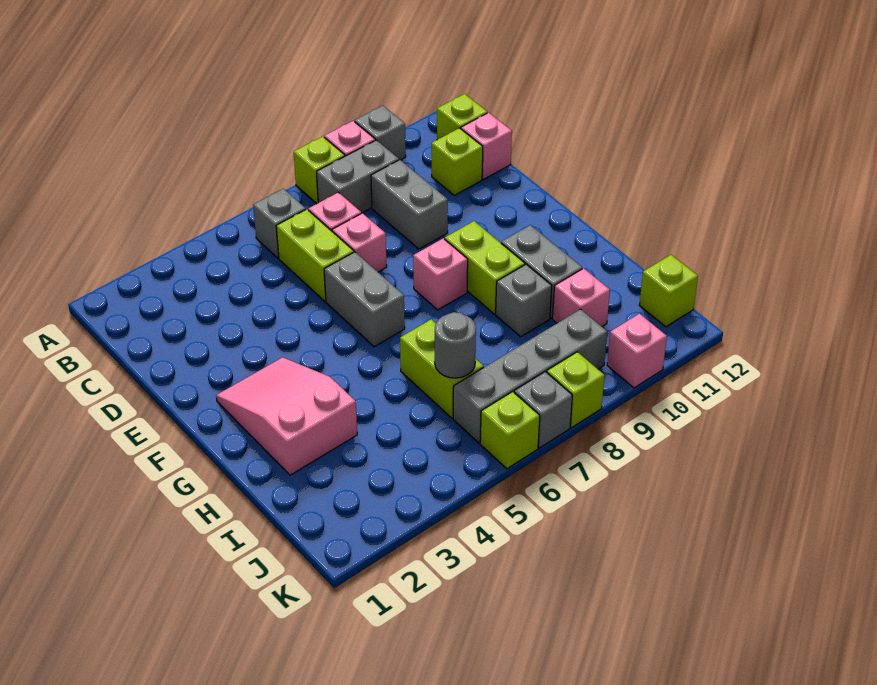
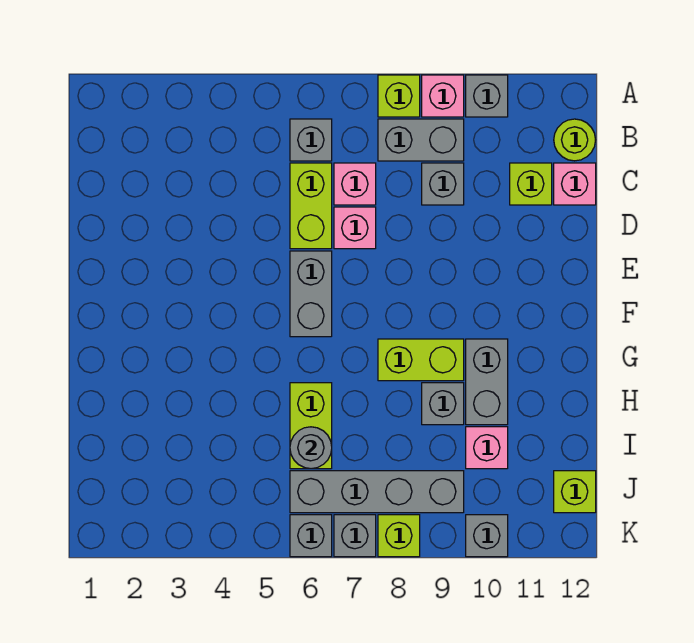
lime 1x1 brick [437,94,487,140] -> lime 1x1 round brick [554,119,595,161]
grey 1x2 brick [371,160,448,249] -> grey 1x1 brick [422,163,464,205]
pink 2x3 slope [216,357,357,475] -> none
pink 1x1 brick [413,238,468,310] -> none
lime 1x2 brick [445,221,525,314] -> lime 1x2 brick turned to [378,339,464,381]
lime 1x1 brick [480,392,540,469] -> grey 1x1 brick [290,515,332,557]
pink 1x1 brick [607,314,667,388] -> grey 1x1 brick [466,515,508,557]

